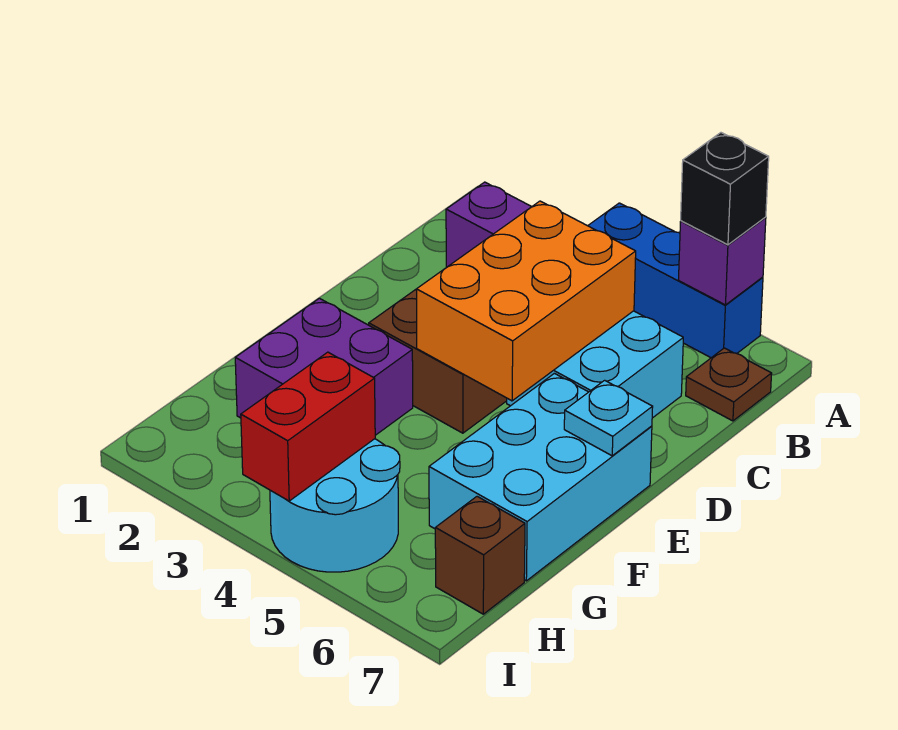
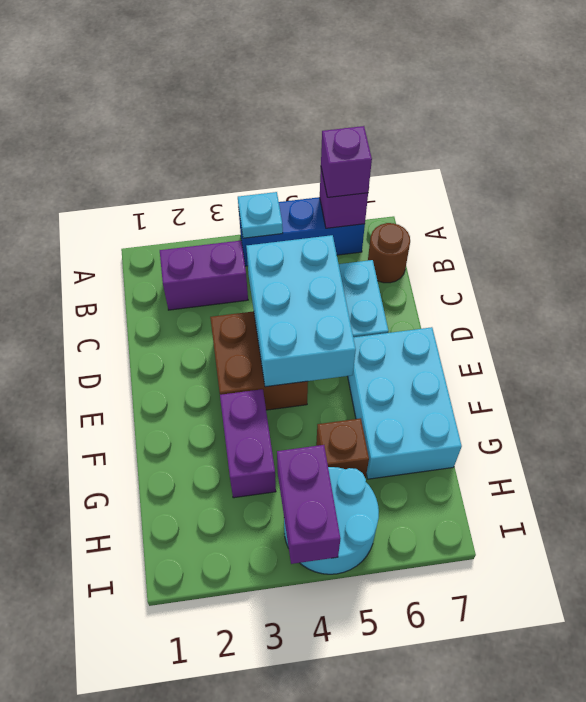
black 1x1 brick [681,133,769,245] -> purple 1x1 brick [321,126,372,197]
brown 1x1 plate [686,348,772,421] -> brown 1x1 round brick [368,223,410,283]
orange 2x3 brick [416,201,636,401] -> cyan 2x3 brick [246,235,356,387]
cyan 1x1 plate [564,380,653,456] -> cyan 1x1 plate moved to [238,192,283,238]
purple 2x2 brick [235,298,413,435] -> purple 1x2 brick [220,389,276,498]
red 1x2 brick [241,352,375,501] -> purple 1x2 brick [277,445,340,564]
brown 1x1 brick [435,496,525,614] -> brown 1x1 brick moved to [316,418,369,478]

